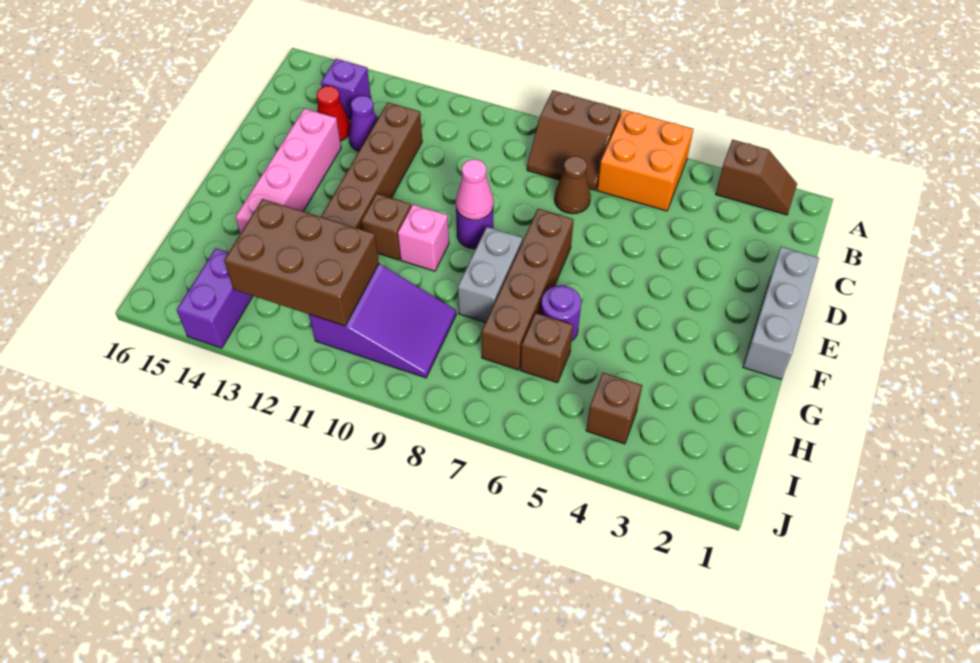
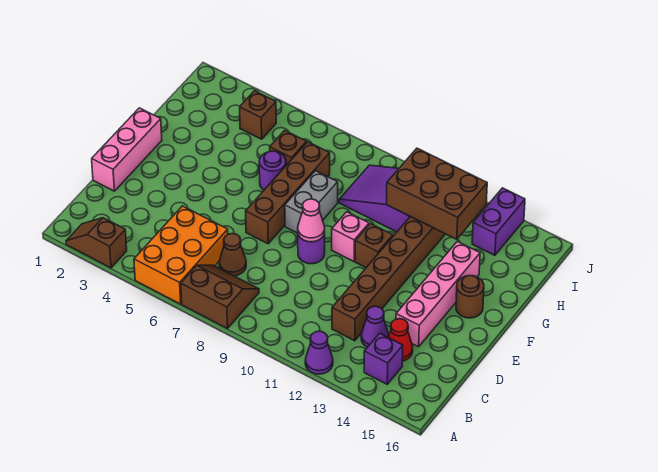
orange 2x2 brick [597,110,693,211] -> orange 2x3 brick [134,206,228,304]
none -> purple 1x1 cone [305,331,333,374]
grey 1x3 brick [743,247,819,379] -> pink 1x3 brick [92,108,162,191]
none -> brown 1x1 round brick [456,276,484,318]

